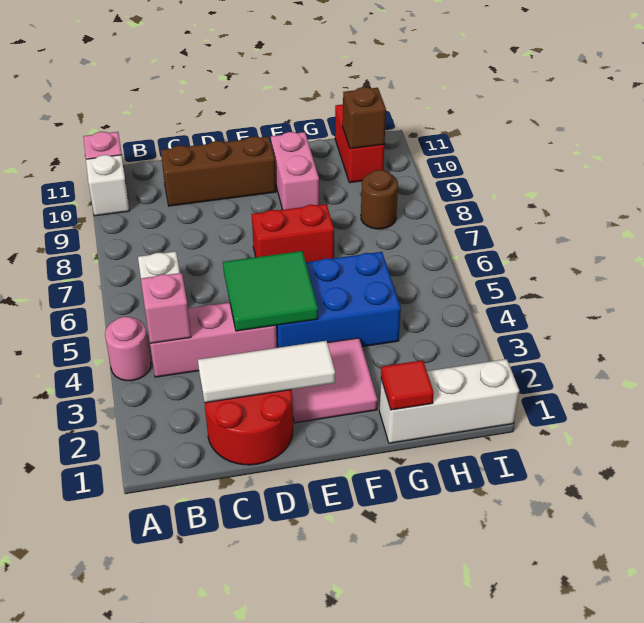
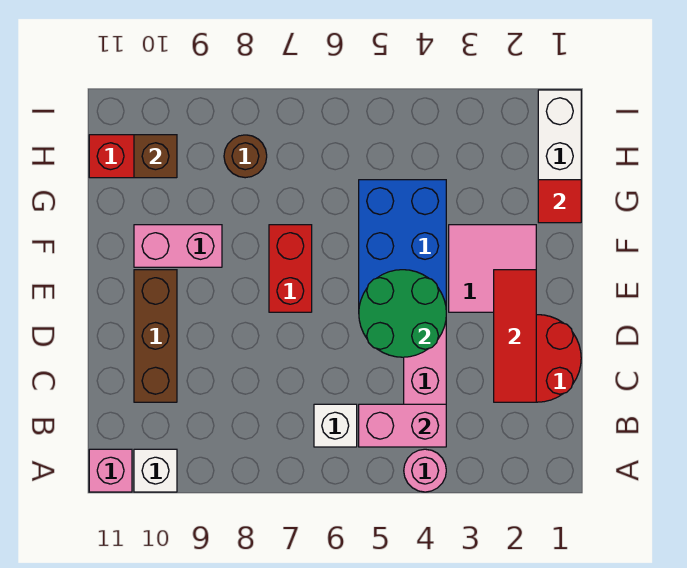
pink 1x1 brick [141,273,191,343] -> pink 1x2 brick [359,404,446,447]
white 1x3 tile [198,341,335,403] -> red 1x3 tile [494,270,536,402]
green 2x2 tile [223,251,318,331] -> green 2x2 round brick [359,270,446,357]

